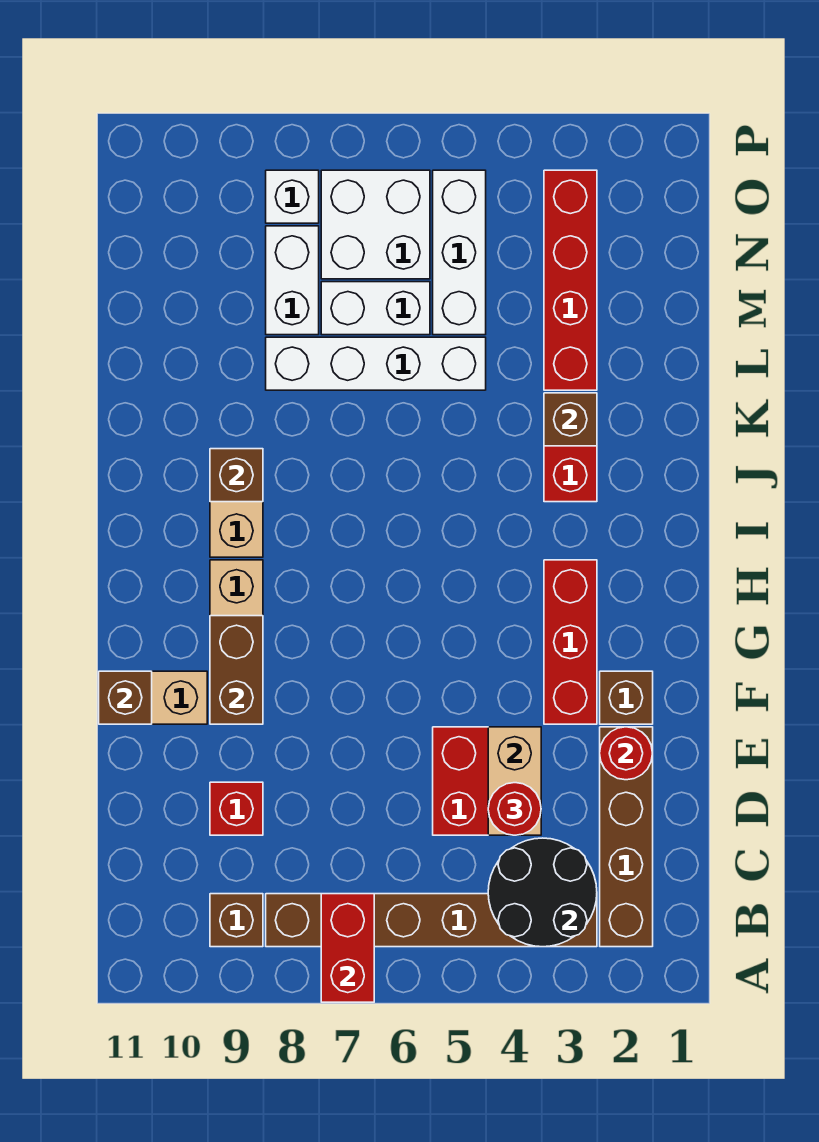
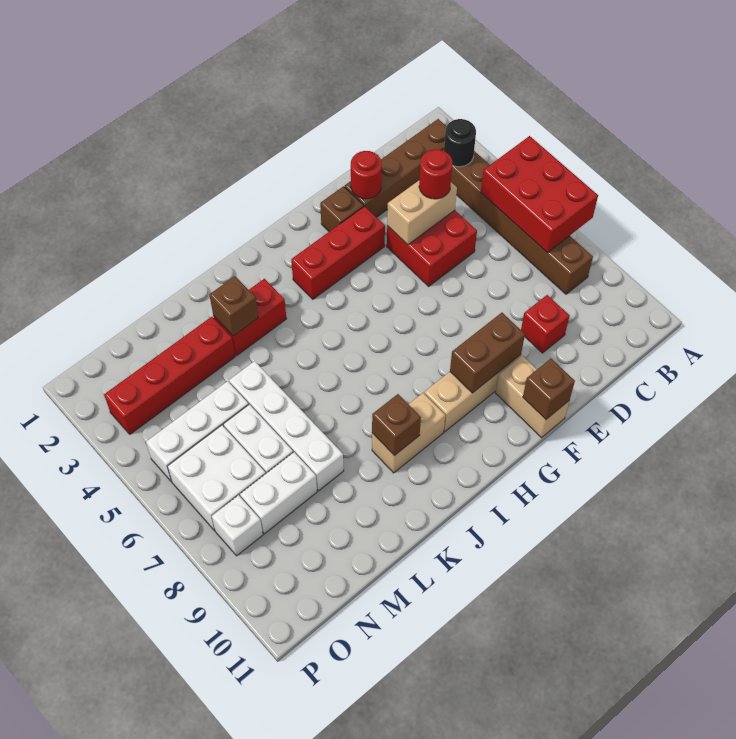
red 1x2 brick [321,894,374,1002] -> red 2x3 brick [481,136,598,253]
black 2x2 round brick [488,838,597,947] -> black 1x1 round brick [444,119,476,167]
brown 1x1 brick [210,894,263,947] -> none

